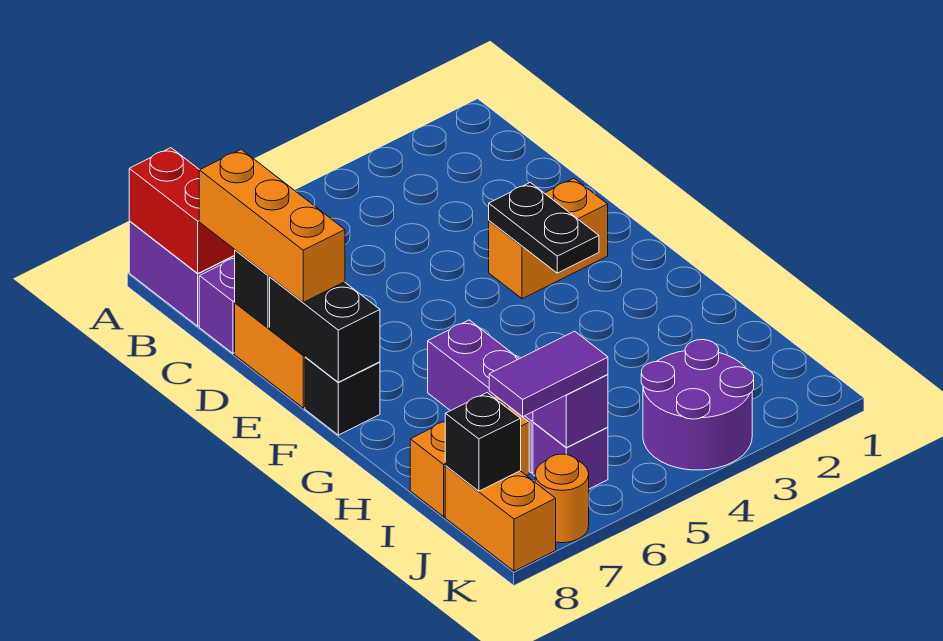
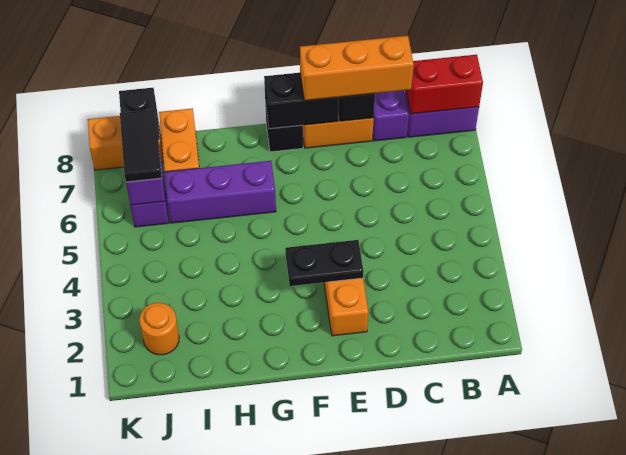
purple 2x2 round brick [641,340,754,470] -> none
purple 1x2 tile [489,331,608,417] -> black 1x2 tile [120,109,162,182]
orange 1x1 round brick [535,454,589,543] -> orange 1x1 round brick moved to [139,303,179,355]

